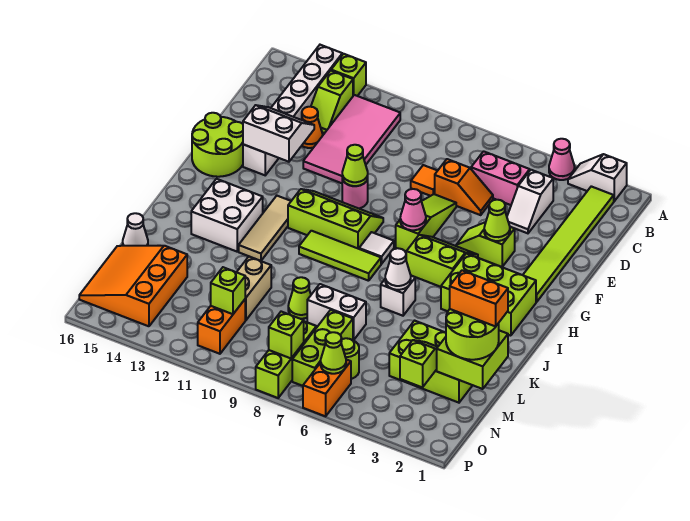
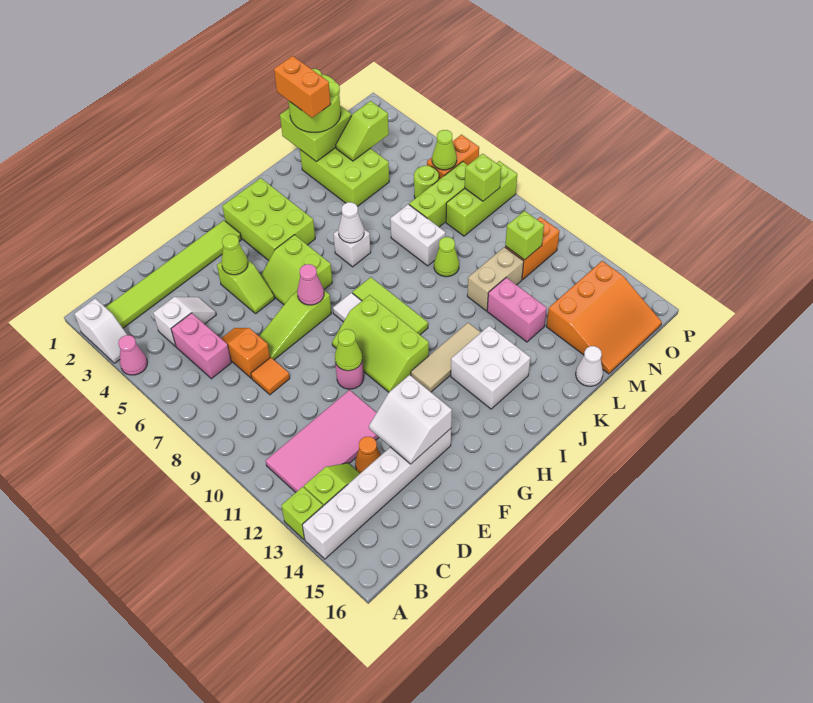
lime 2x2 round brick [192,113,243,177] -> none
none -> pink 1x2 brick [487,278,547,342]

